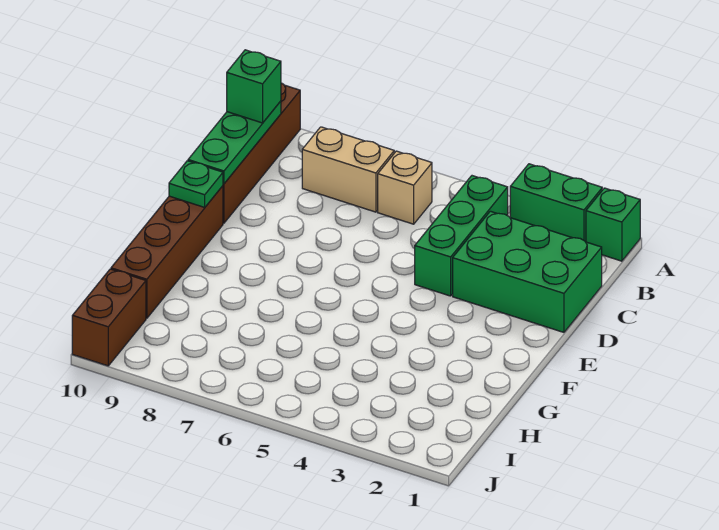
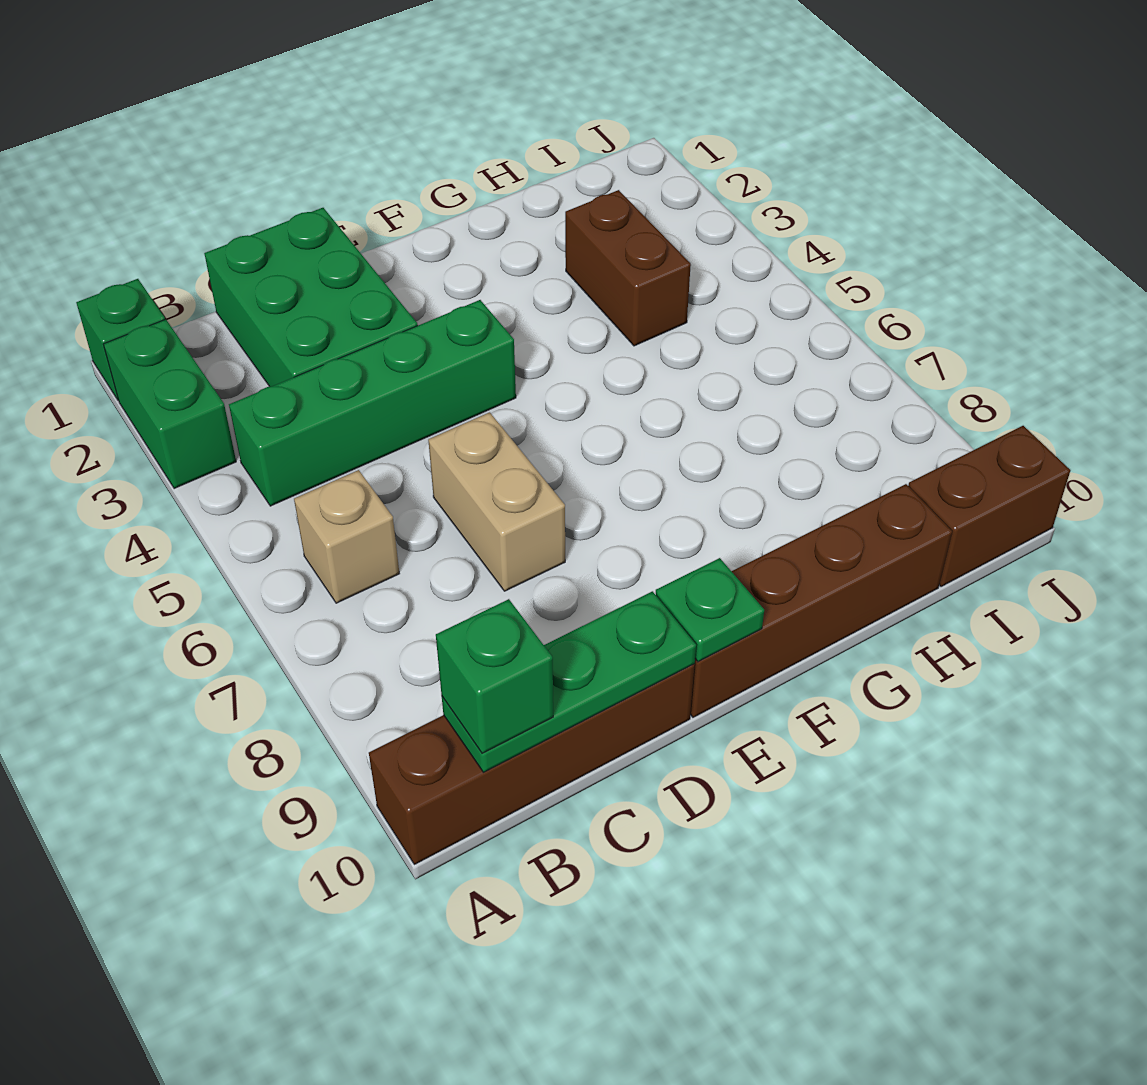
green 1x3 brick [415,176,508,296] -> green 1x4 brick [229,300,516,506]
tan 1x2 brick [302,127,394,212] -> tan 1x2 brick moved to [428,412,565,591]
none -> brown 1x2 brick [565,190,691,346]

